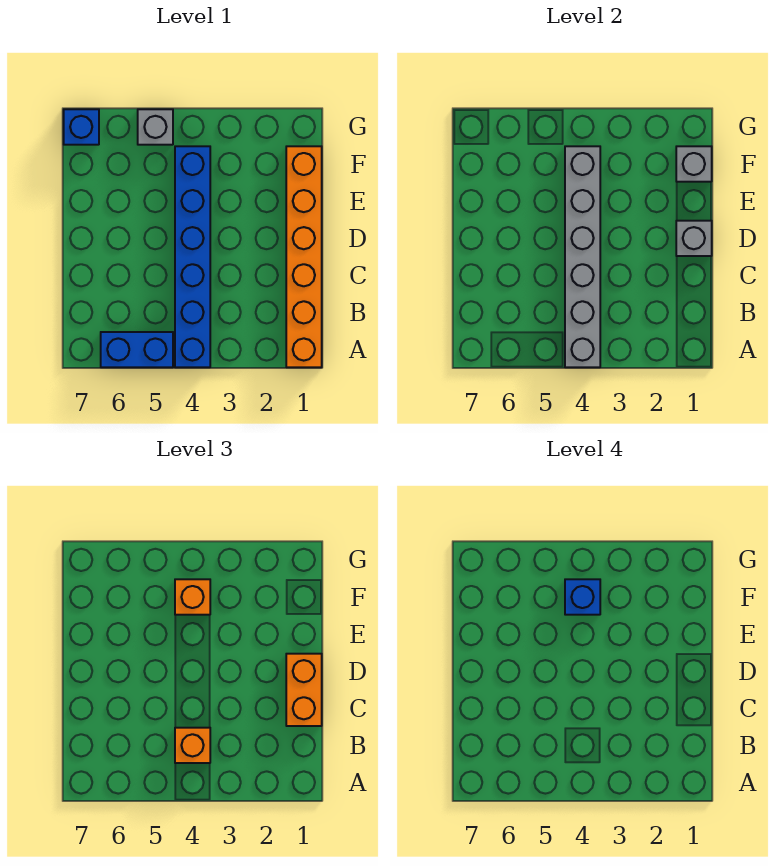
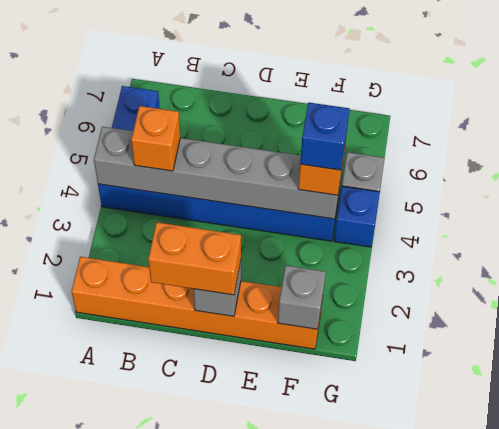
blue 1x1 brick [64,109,99,145] -> blue 1x1 brick moved to [334,186,380,247]

